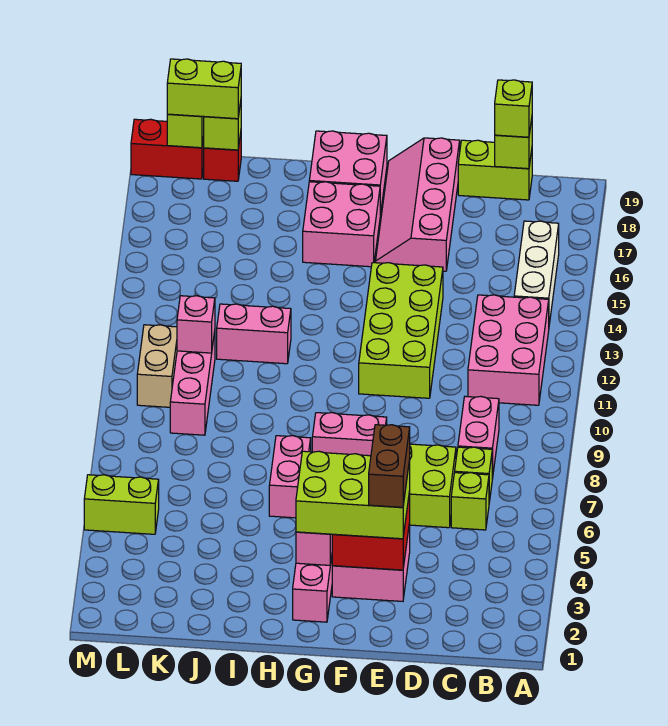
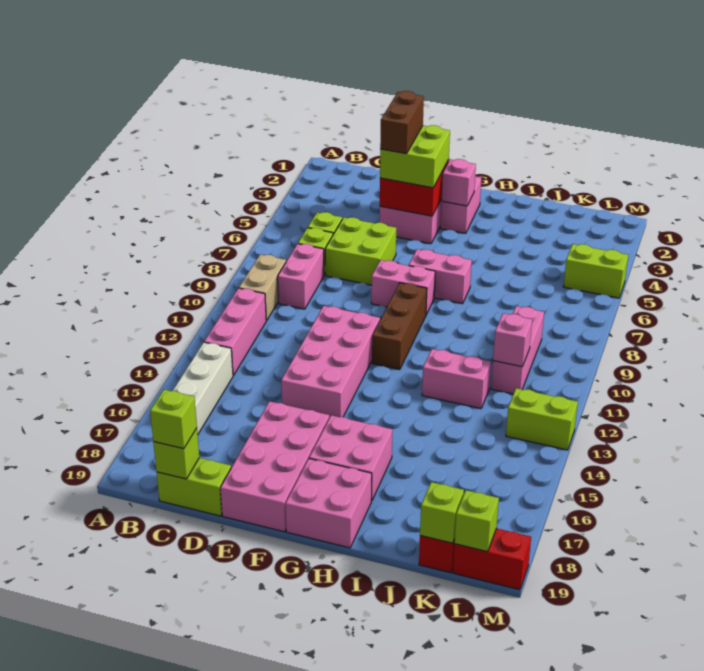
pink 2x3 brick [468,295,549,405] -> pink 1x3 brick [204,288,267,376]
lime 2x3 brick [296,451,410,539] -> lime 2x2 brick [380,125,450,188]
lime 2x4 brick [359,263,443,398] -> pink 2x4 brick [281,306,380,418]
pink 2x4 slope [375,138,460,271] -> pink 2x4 brick [220,401,329,532]
none -> brown 1x3 brick [372,283,427,370]
pink 1x2 brick [269,436,311,518] -> pink 1x2 brick turned to [409,249,472,304]
lime 1x2 brick [167,59,241,119] -> lime 1x2 brick moved to [506,388,578,450]
tan 1x2 brick [137,325,177,407] -> tan 1x2 brick moved to [239,254,286,320]

